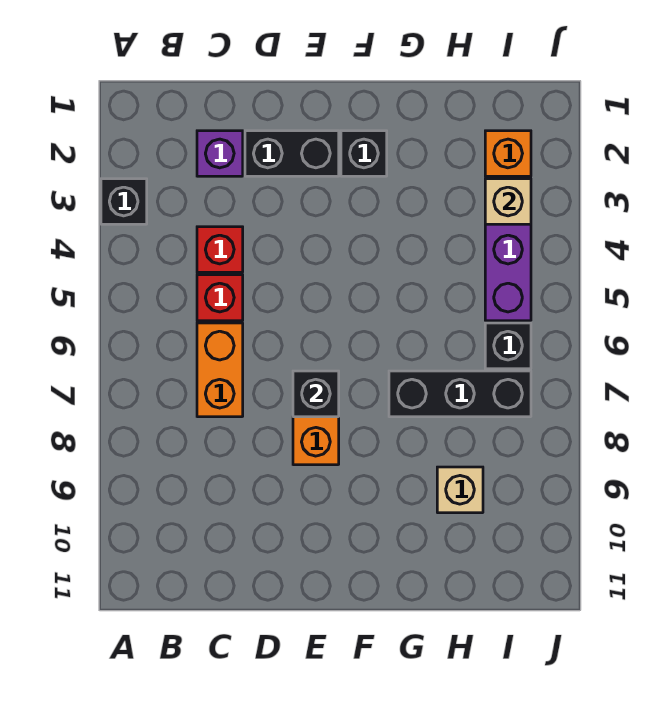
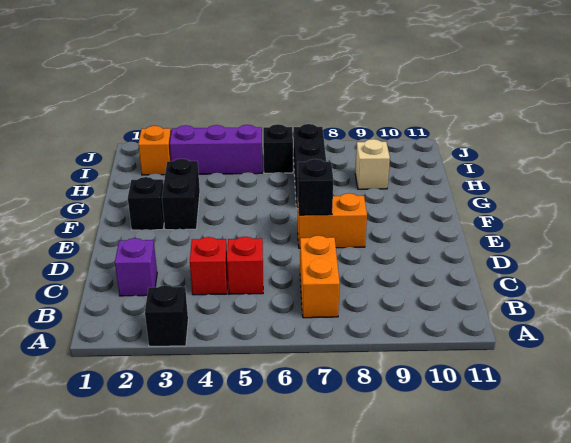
orange 1x2 brick [197,323,243,417] -> orange 1x2 brick turned to [300,236,340,318]
black 1x2 brick [245,131,339,176] -> black 1x2 brick moved to [162,159,200,230]
tan 1x1 brick [485,179,531,224] -> none

